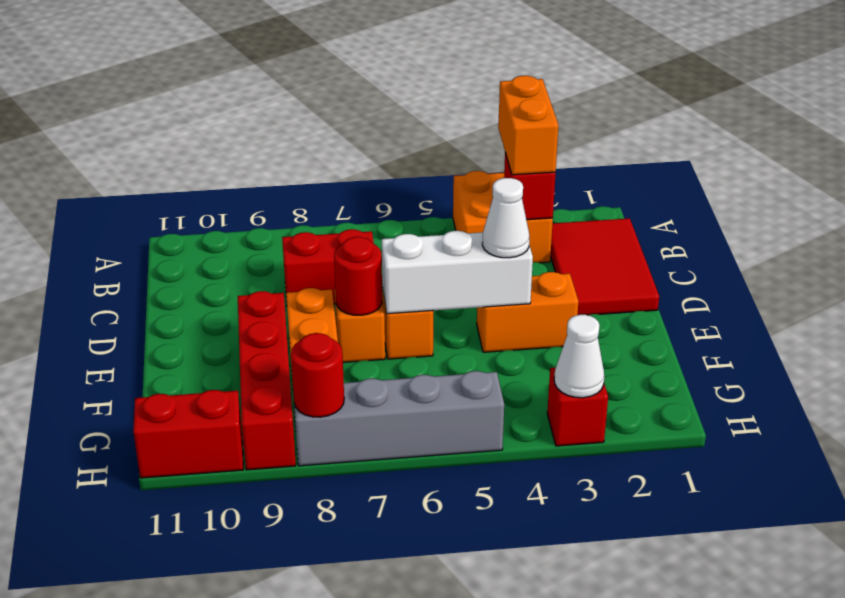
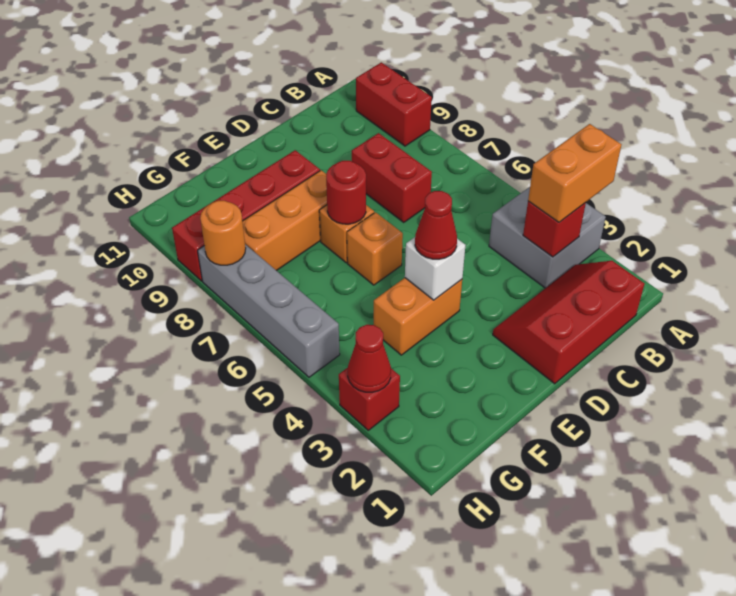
orange 2x2 brick [453,171,553,263] -> grey 2x2 brick [489,187,606,288]
red 2x3 tile [550,218,659,315] -> red 2x3 slope [493,261,645,384]
orange 1x2 brick [477,272,579,352] -> orange 1x2 brick turned to [374,278,462,355]
white 1x3 brick [382,231,533,314] -> white 1x1 brick [405,237,465,300]
white 1x1 cone [482,178,529,258] -> red 1x1 cone [415,191,457,259]
white 1x1 cone [554,315,604,398] -> red 1x1 cone [348,325,391,392]
red 1x1 round brick [291,333,344,417] -> orange 1x1 round brick [200,201,246,265]
red 1x2 brick [133,390,243,478] -> red 1x2 brick moved to [356,62,432,146]

